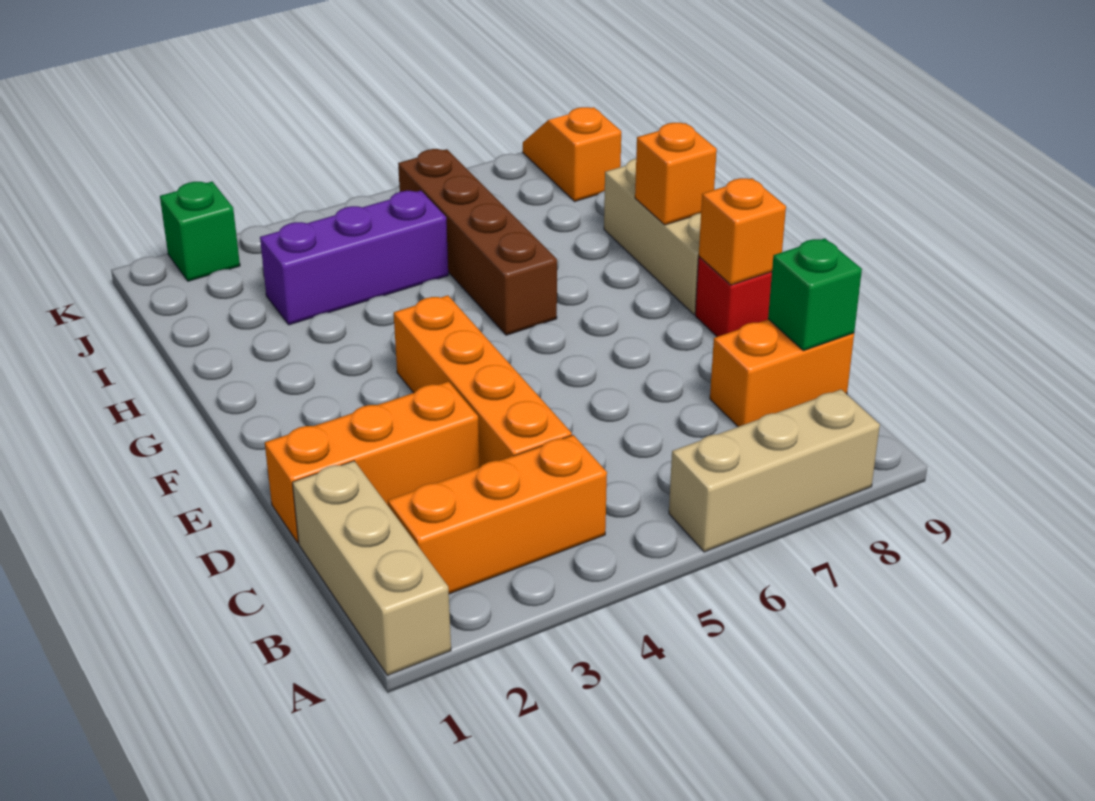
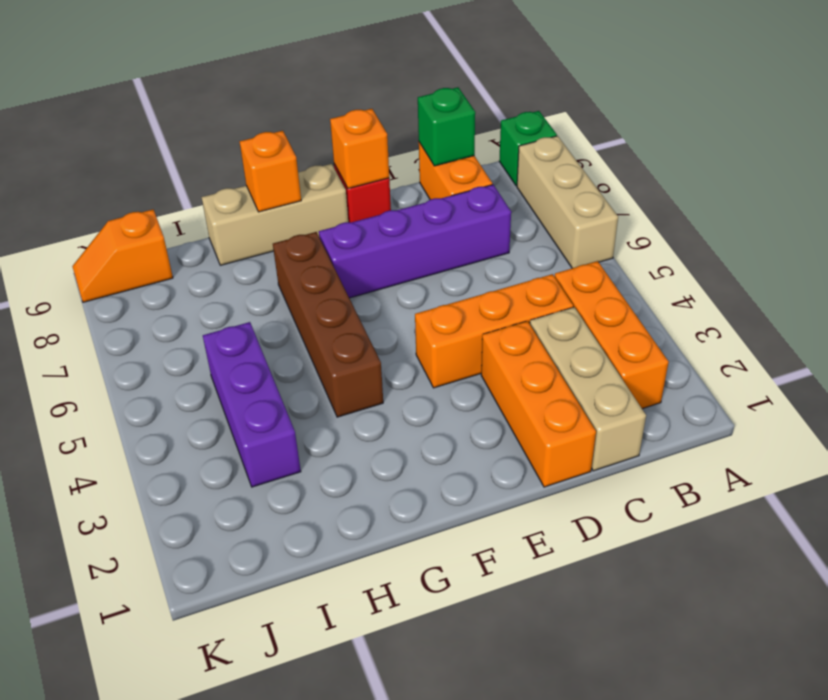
tan 1x3 brick [292,461,451,675] -> tan 1x3 brick turned to [530,307,646,471]
orange 1x4 brick [394,295,572,467] -> orange 1x3 brick [415,274,573,388]
none -> purple 1x4 brick [319,185,511,298]
brown 1x4 brick [398,149,557,335] -> brown 1x4 brick turned to [273,232,383,417]
green 1x1 brick [160,182,240,281] -> green 1x1 brick moved to [499,111,557,186]

